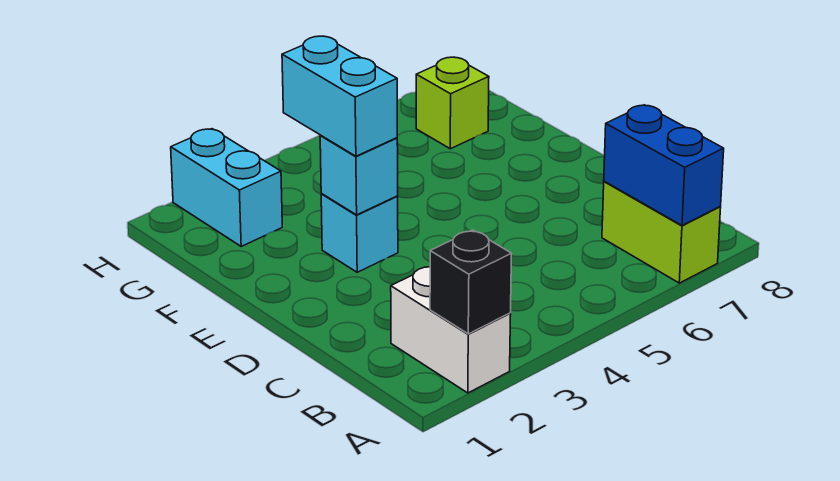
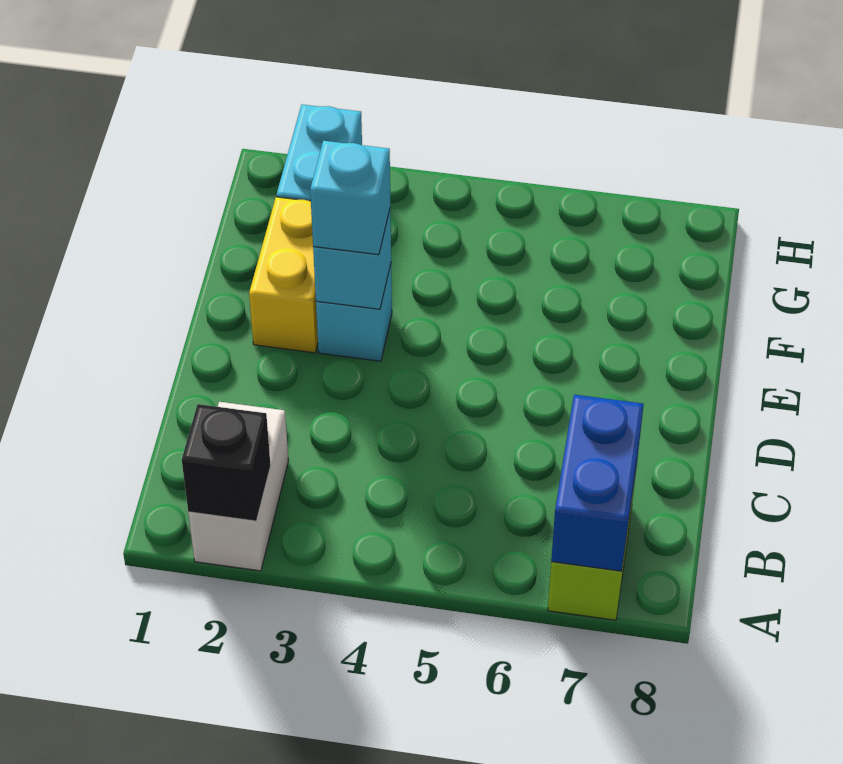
none -> yellow 1x2 brick [249,197,318,353]
cyan 1x2 brick [282,36,397,156] -> cyan 1x1 brick [310,141,390,255]
lime 1x1 brick [416,57,489,149] -> none

